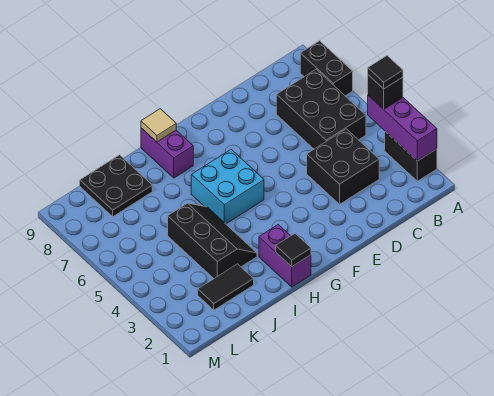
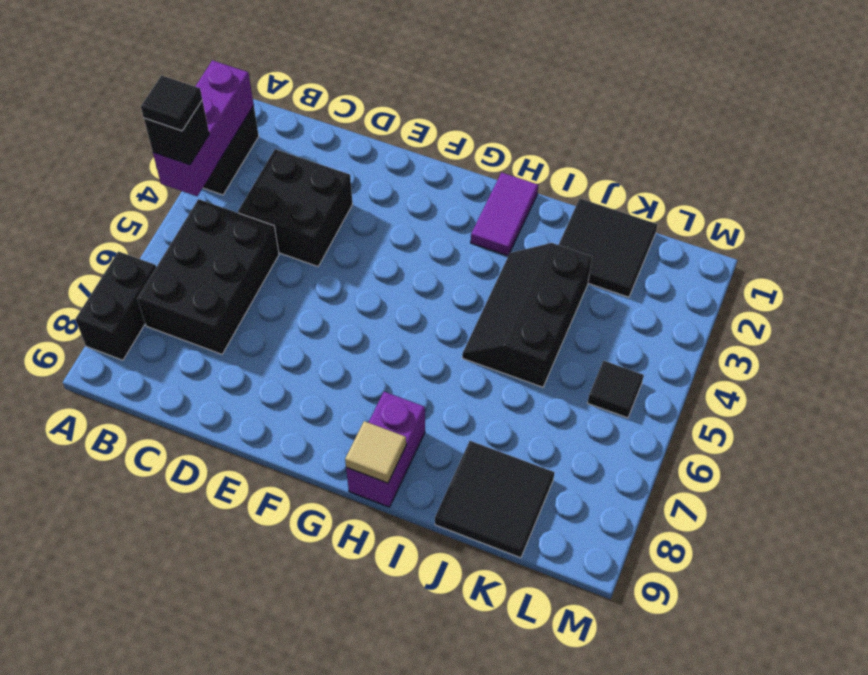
cyan 2x2 brick [191,149,264,224] -> none
purple 1x2 brick [259,225,311,287] -> purple 1x2 tile [471,172,538,256]
black 1x1 tile [276,234,311,267] -> black 1x1 tile moved to [588,361,644,418]
black 1x2 tile [198,264,254,310] -> black 2x2 tile [559,199,657,297]
black 2x2 plate [80,155,152,217] -> black 2x2 tile [435,441,554,558]

